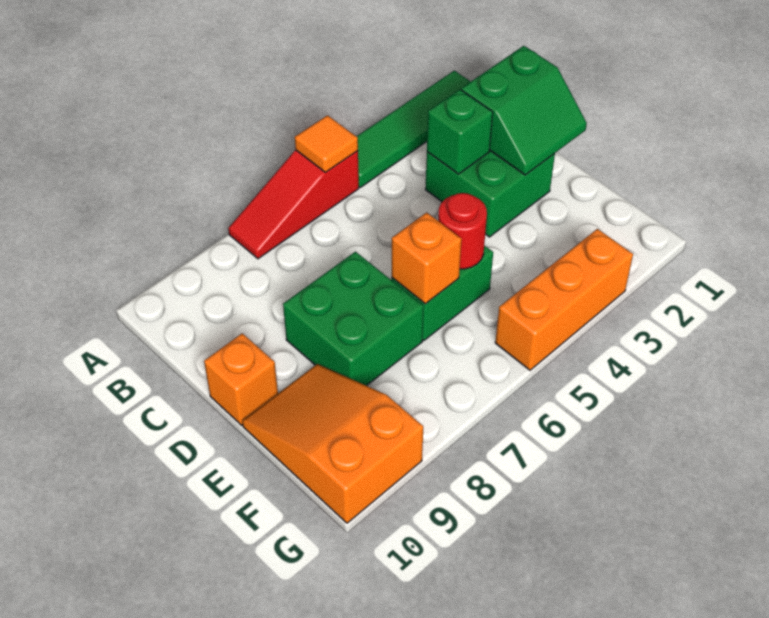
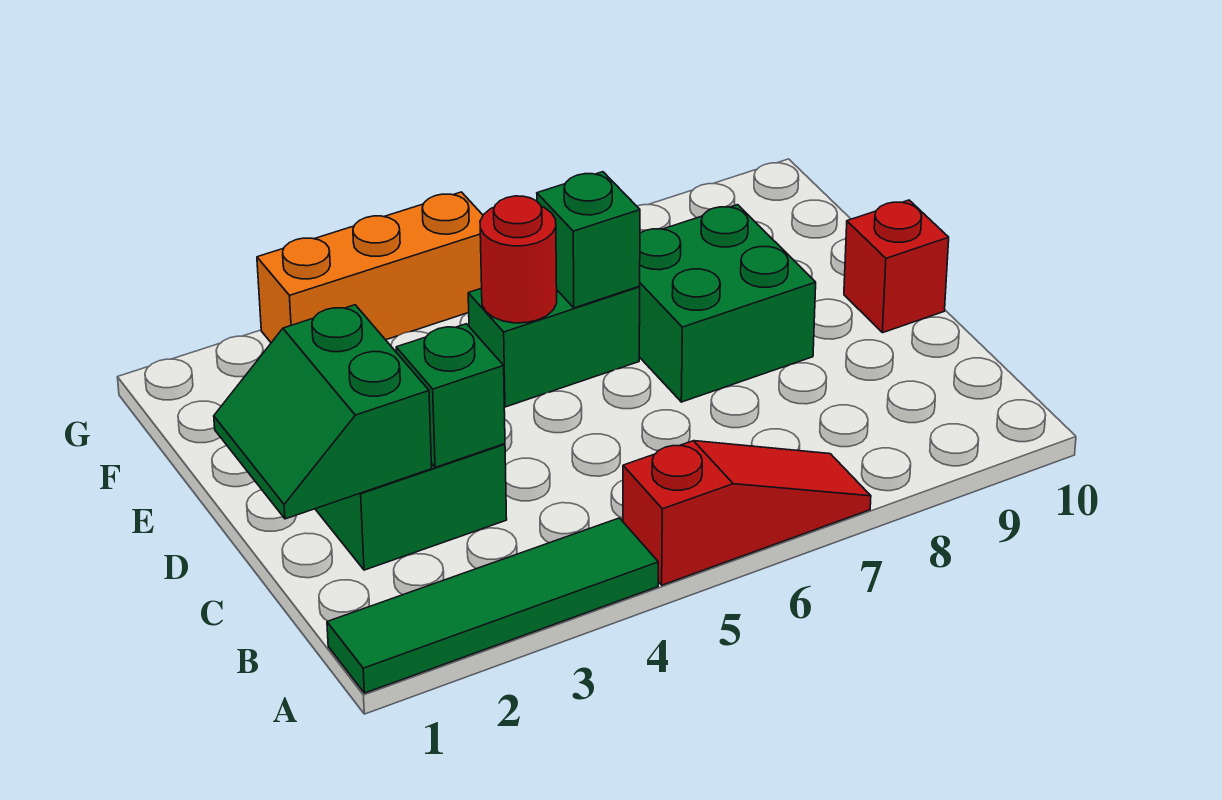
orange 1x1 tile [295,115,358,172] -> none
green 2x2 slope [461,46,587,175] -> green 2x2 slope turned to [214,305,432,519]
orange 1x1 brick [204,333,278,425] -> red 1x1 brick [844,200,949,333]
orange 1x1 brick [392,212,462,304] -> green 1x1 brick [537,172,640,308]
orange 2x3 slope [242,364,423,523] -> none

